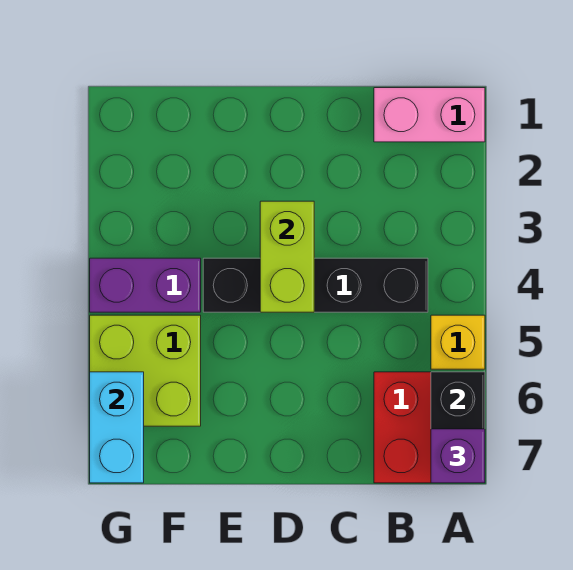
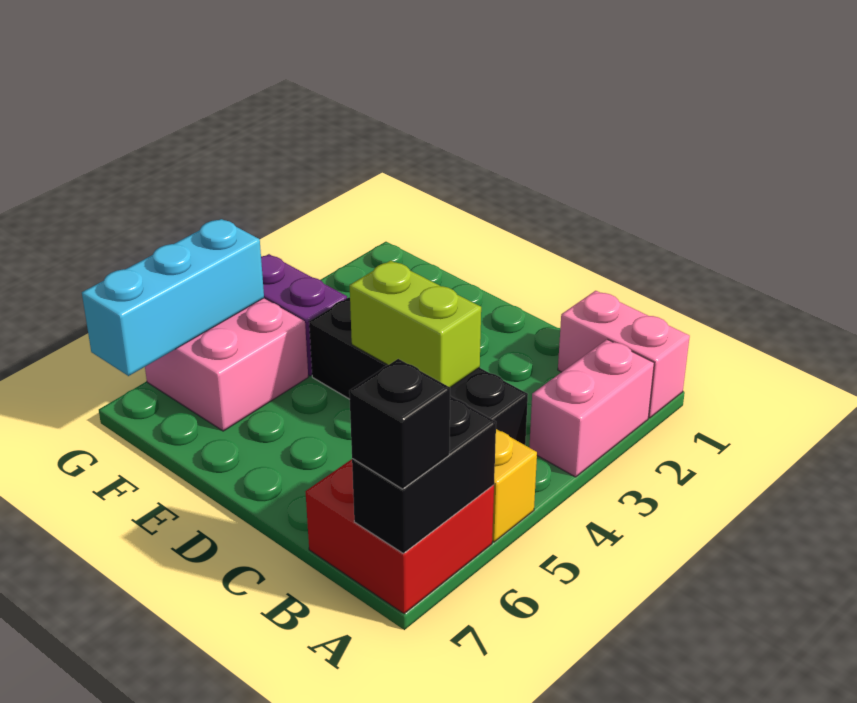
none -> pink 1x2 brick [529,339,654,477]
purple 1x1 brick [431,429,485,483] -> black 1x1 brick [349,359,450,489]
lime 1x2 brick [260,201,314,312] -> lime 1x2 brick turned to [350,261,481,387]
lime 2x2 brick [90,315,201,426] -> pink 2x2 brick [145,298,308,431]
cyan 1x2 brick [90,372,144,483] -> cyan 1x3 brick [82,219,264,376]

